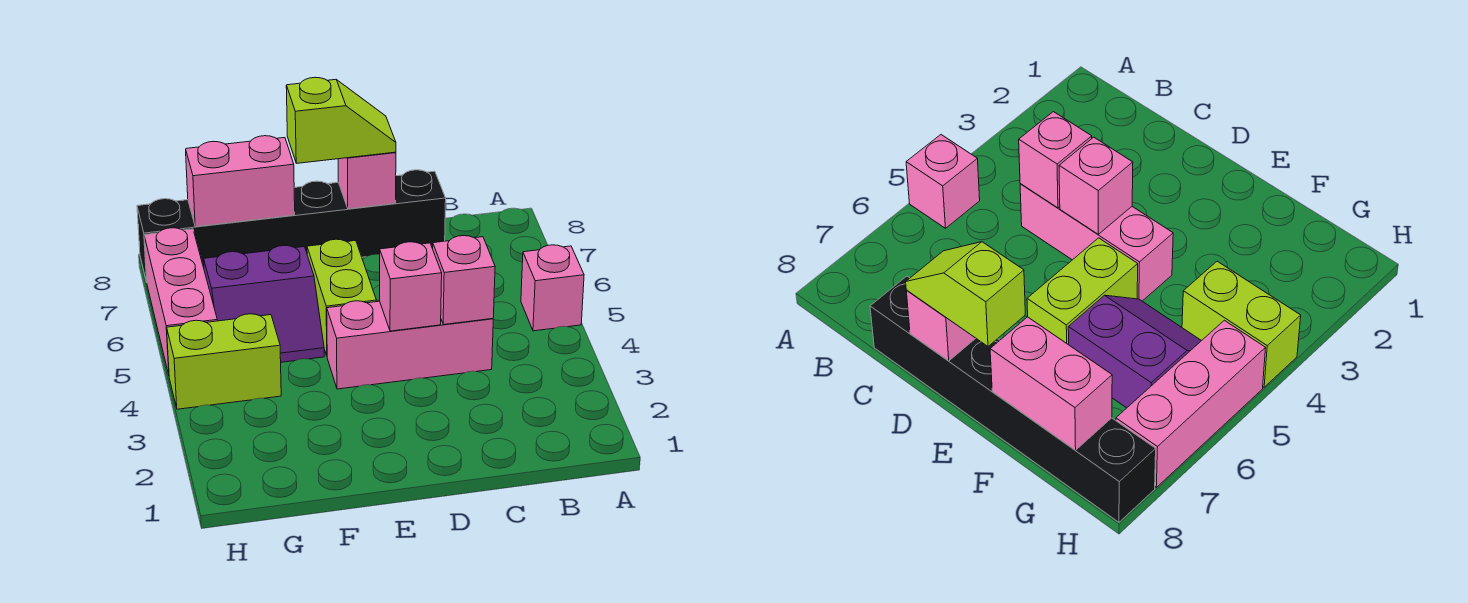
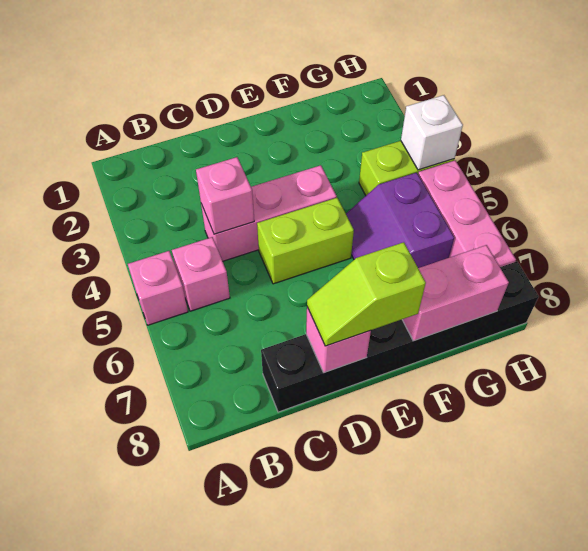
pink 1x1 brick [380,242,442,331] -> pink 1x1 brick moved to [172,237,230,311]
lime 1x2 brick [307,239,376,355] -> lime 1x2 brick turned to [257,198,354,284]
purple 2x2 slope [204,245,324,362] -> purple 2x2 slope turned to [346,173,454,268]
none -> white 1x1 brick [401,95,463,170]

